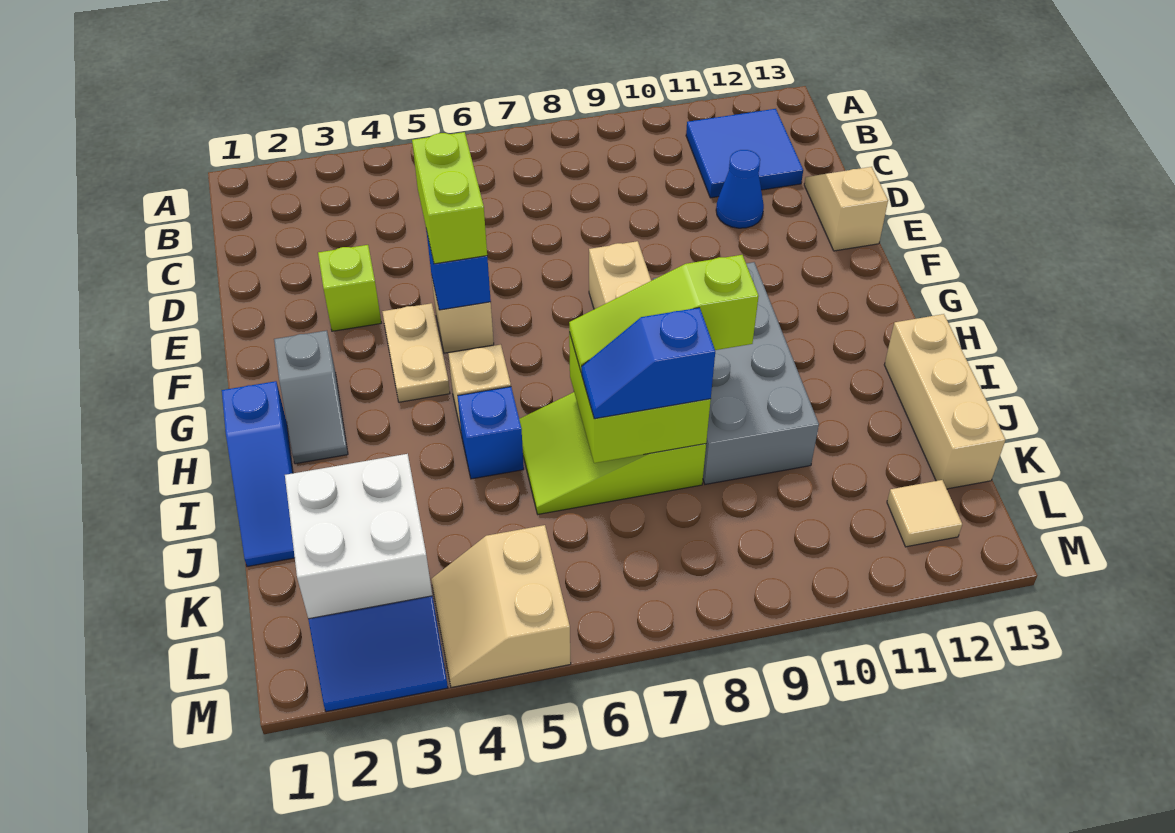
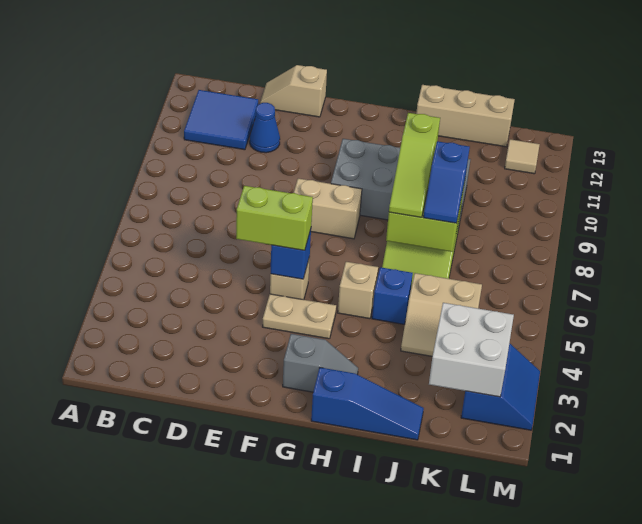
lime 1x1 brick [318,245,381,331] -> none
tan 2x2 slope [431,525,571,687] -> tan 2x2 slope moved to [401,273,482,356]

